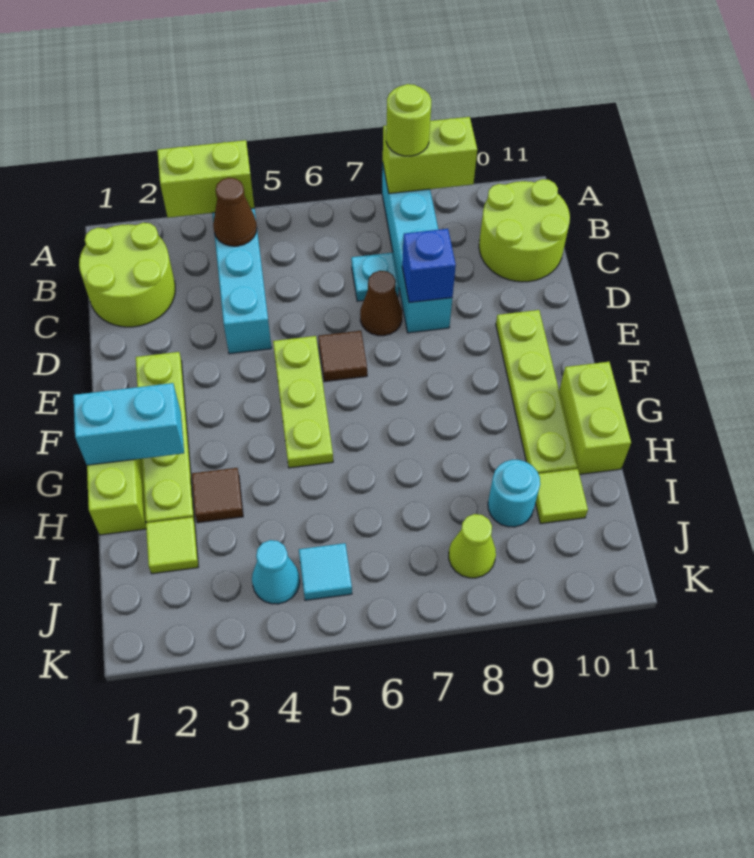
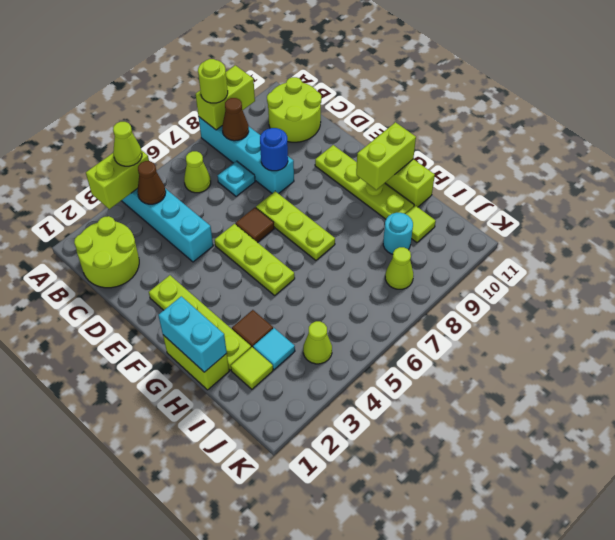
none -> lime 1x1 cone [113,122,142,166]
none -> lime 1x1 cone [184,151,211,193]
brown 1x1 cone [360,271,402,336] -> brown 1x1 cone moved to [222,98,249,141]
blue 1x1 brick [402,229,456,303] -> blue 1x1 round brick [260,128,288,171]
none -> lime 1x3 plate [256,191,335,260]
cyan 1x2 brick [74,383,184,465] -> cyan 1x2 brick turned to [158,296,227,372]
none -> lime 1x2 brick [356,122,416,190]
cyan 1x1 cone [252,540,300,604] -> lime 1x1 cone [303,321,332,364]
cyan 1x1 tile [299,543,352,600] -> cyan 1x1 tile moved to [253,328,295,370]

